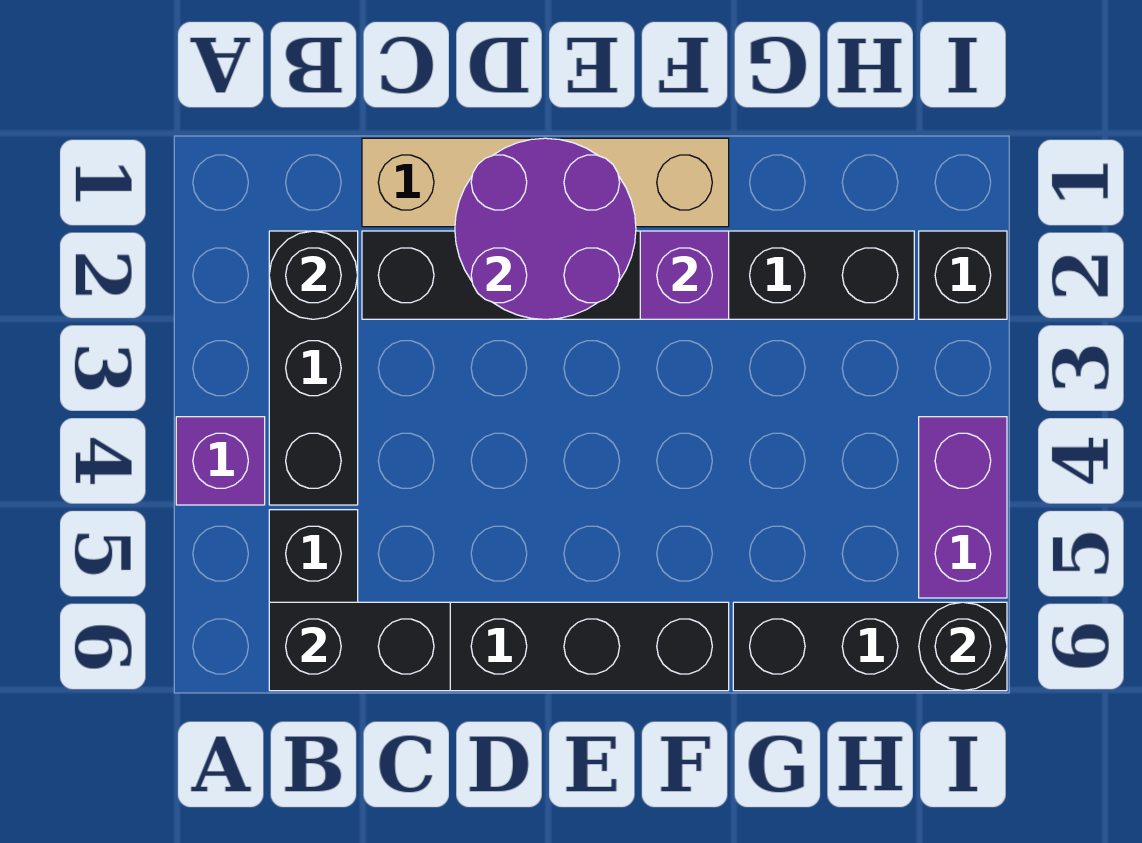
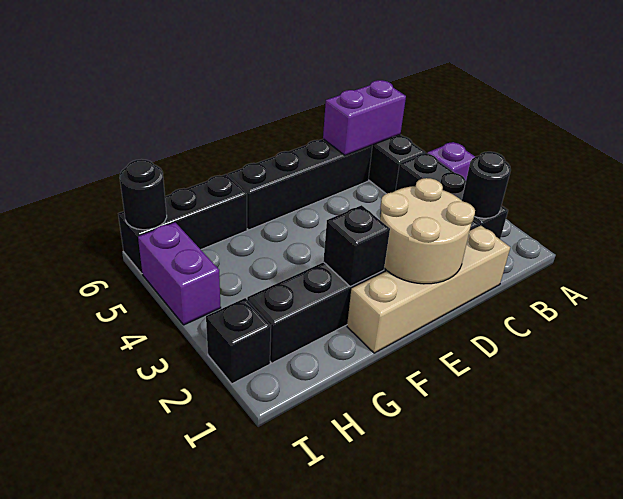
black 1x2 brick [269,602,450,691] -> purple 1x2 brick [323,80,406,155]
purple 2x2 round brick [455,138,636,319] -> tan 2x2 round brick [380,178,475,284]
purple 1x1 brick [640,231,729,319] -> black 1x1 brick [323,205,390,286]

